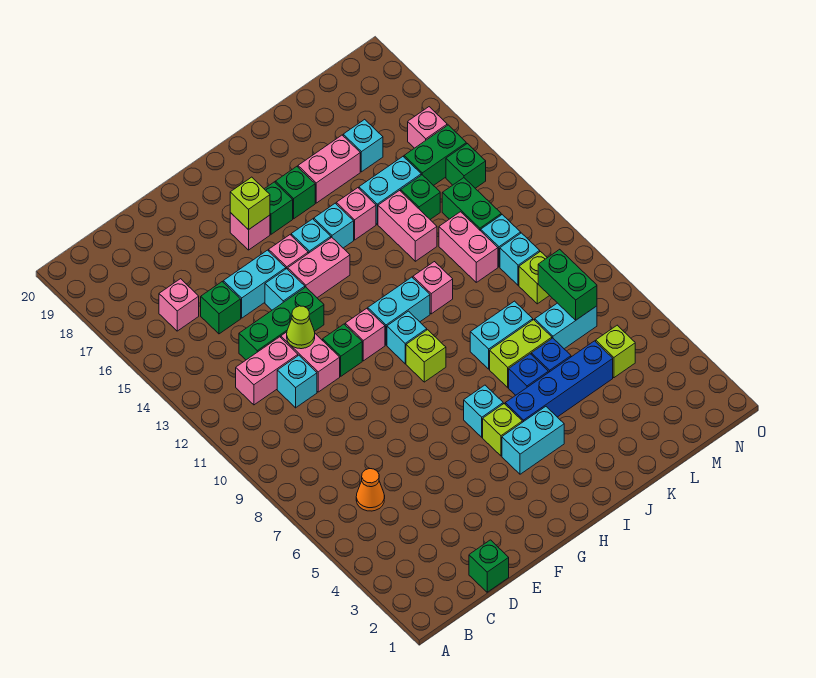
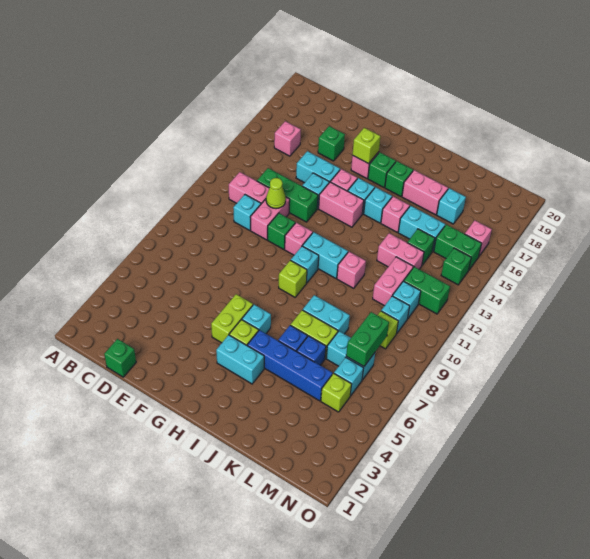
orange 1x1 cone [356,469,385,511] -> none
green 1x1 brick [201,282,241,334] -> green 1x1 brick moved to [318,126,345,161]
none -> lime 1x2 brick [211,294,253,343]
pink 1x2 brick [378,191,437,261] -> pink 1x2 brick turned to [377,233,424,269]
none -> cyan 1x1 brick [334,357,364,396]
green 1x2 brick [442,178,501,231] -> green 1x2 brick turned to [404,267,450,314]

